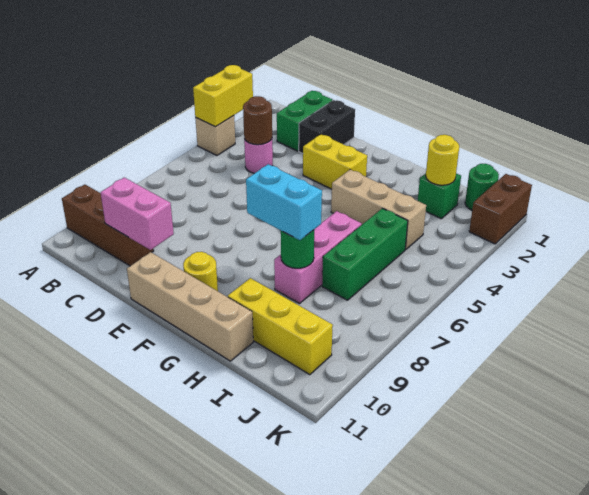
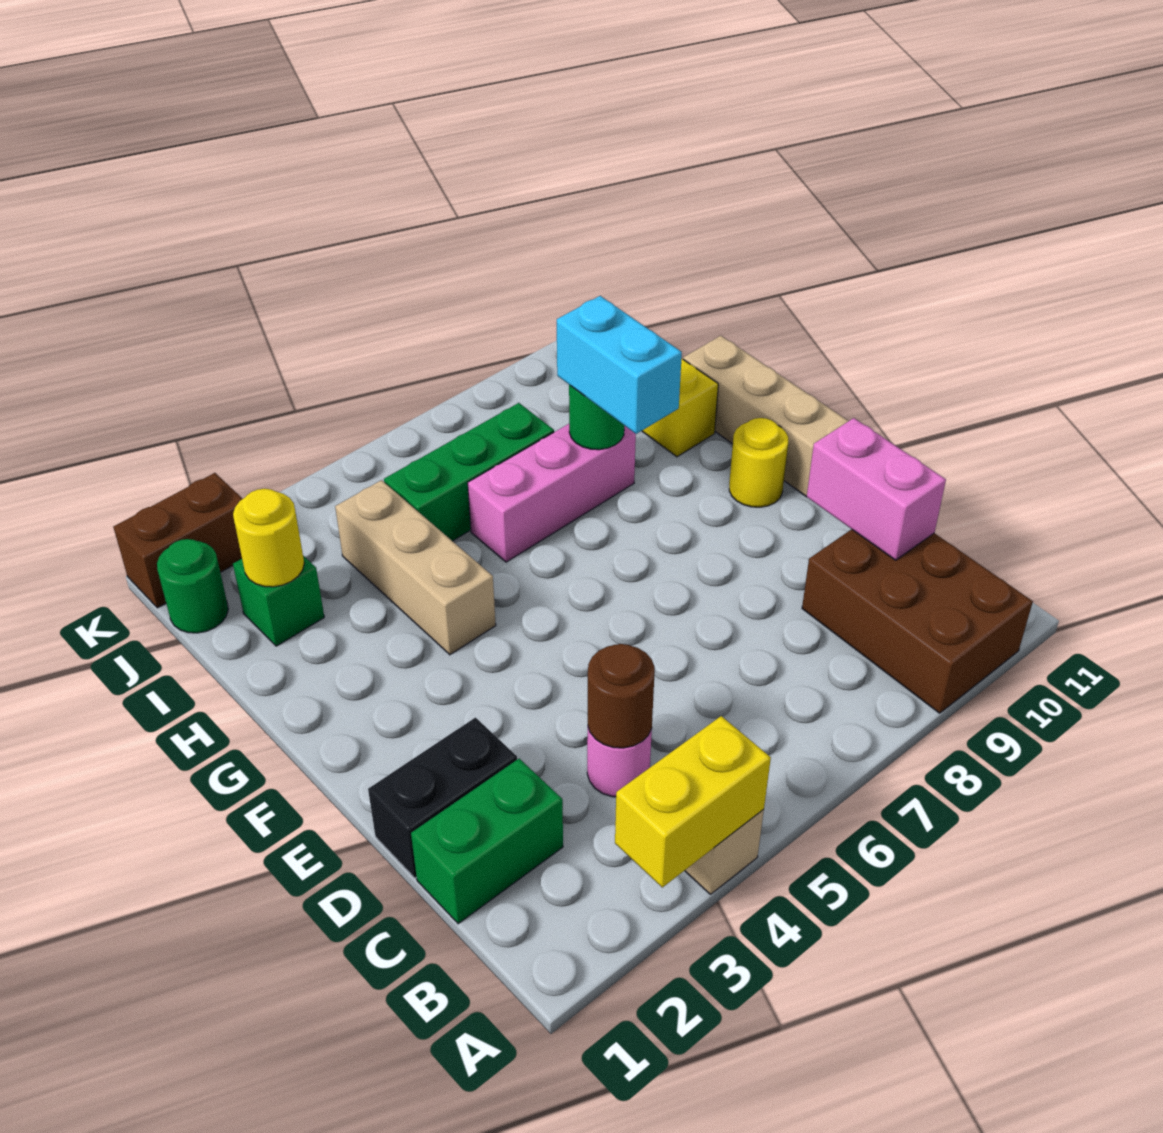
brown 1x3 brick [62,185,154,266] -> brown 2x3 brick [802,529,1033,713]
yellow 1x2 brick [303,134,367,189] -> none

